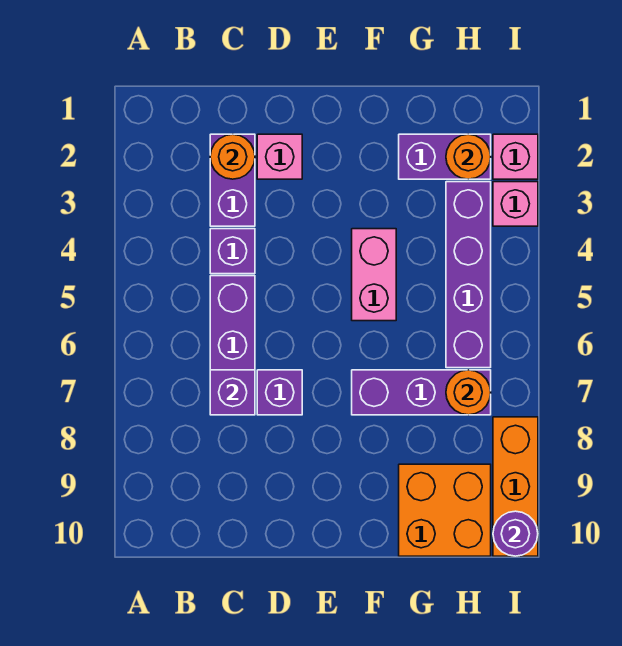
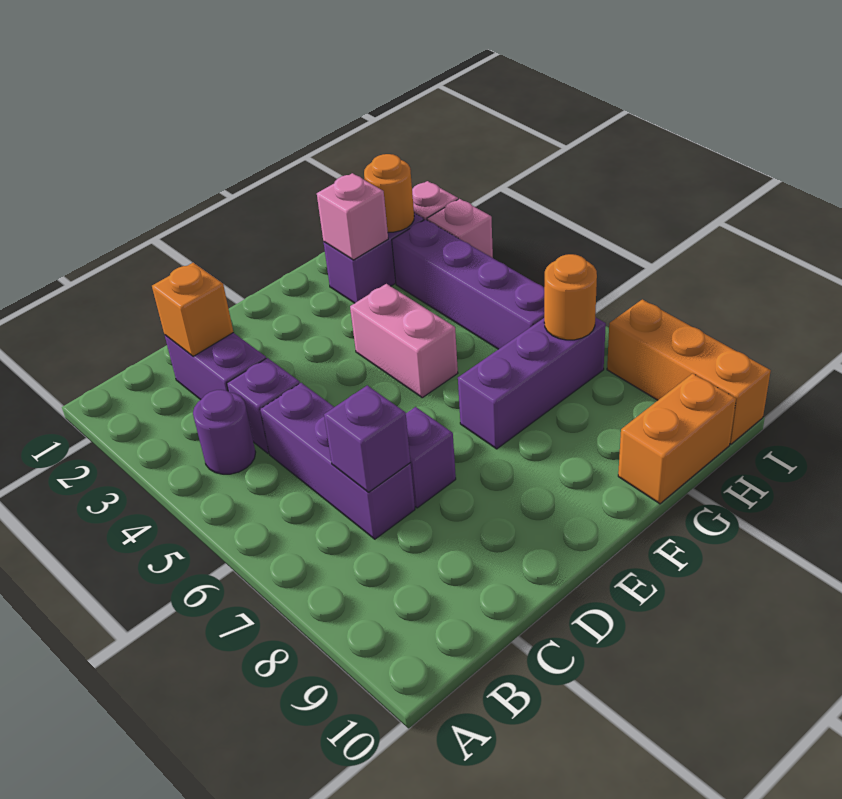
orange 1x1 round brick [210,134,255,179] -> orange 1x1 brick [152,263,233,357]
pink 1x1 brick [257,134,302,179] -> pink 1x1 brick moved to [317,173,388,260]
orange 2x2 brick [399,464,491,556] -> orange 1x2 brick [618,373,736,504]
purple 1x1 round brick [493,511,538,556] -> purple 1x1 round brick moved to [193,390,256,474]

